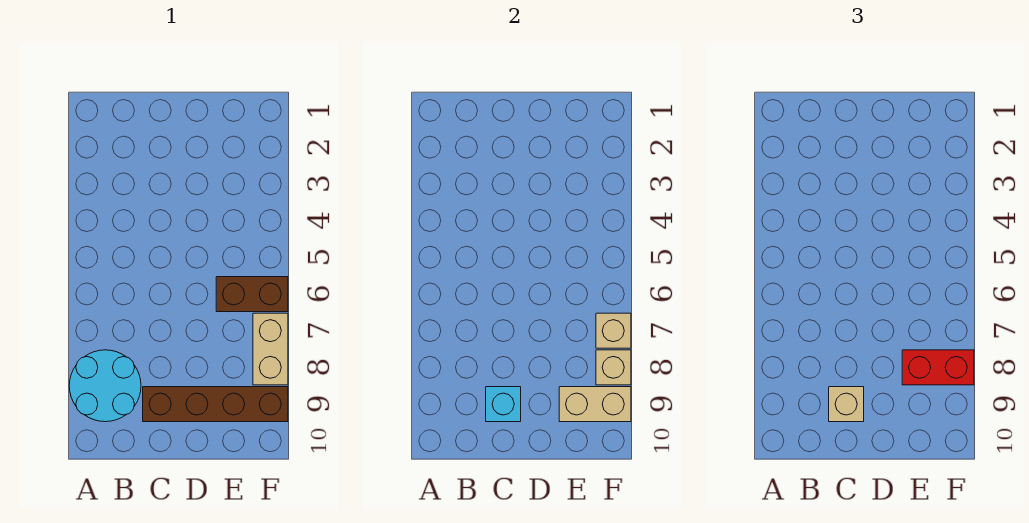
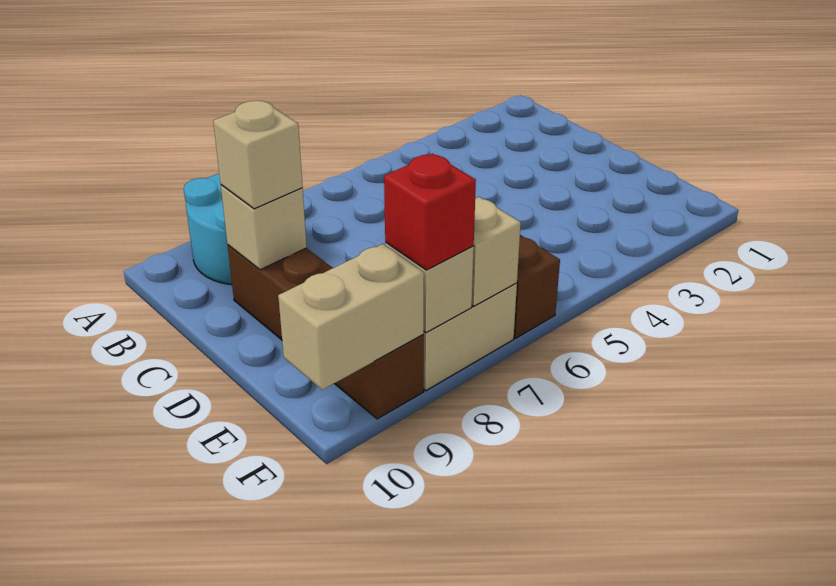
cyan 1x1 brick [486,387,521,422] -> tan 1x1 brick [221,185,307,270]
red 1x2 brick [902,350,974,385] -> red 1x1 brick [384,154,476,270]
tan 1x2 brick [559,387,631,422] -> tan 1x2 brick turned to [278,244,424,390]

